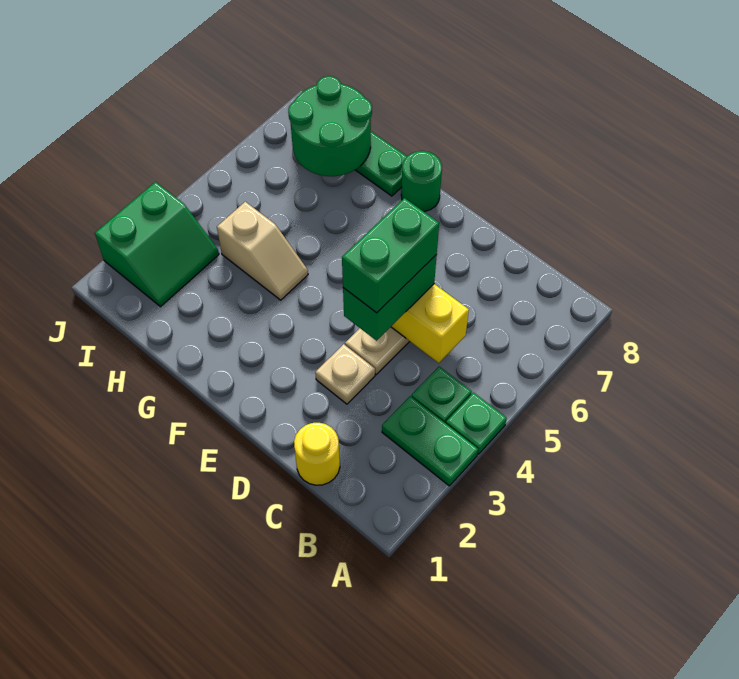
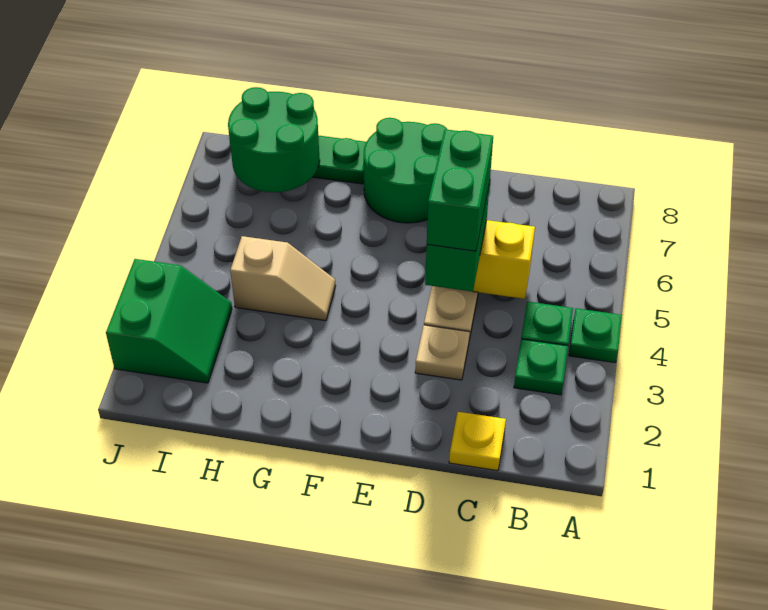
green 1x2 plate [382,396,478,486] -> green 1x1 plate [514,339,568,395]
yellow 1x1 round brick [294,423,340,485] -> yellow 1x1 plate [449,412,506,471]
green 1x1 round brick [401,151,442,212] -> green 2x2 round brick [364,118,448,223]

